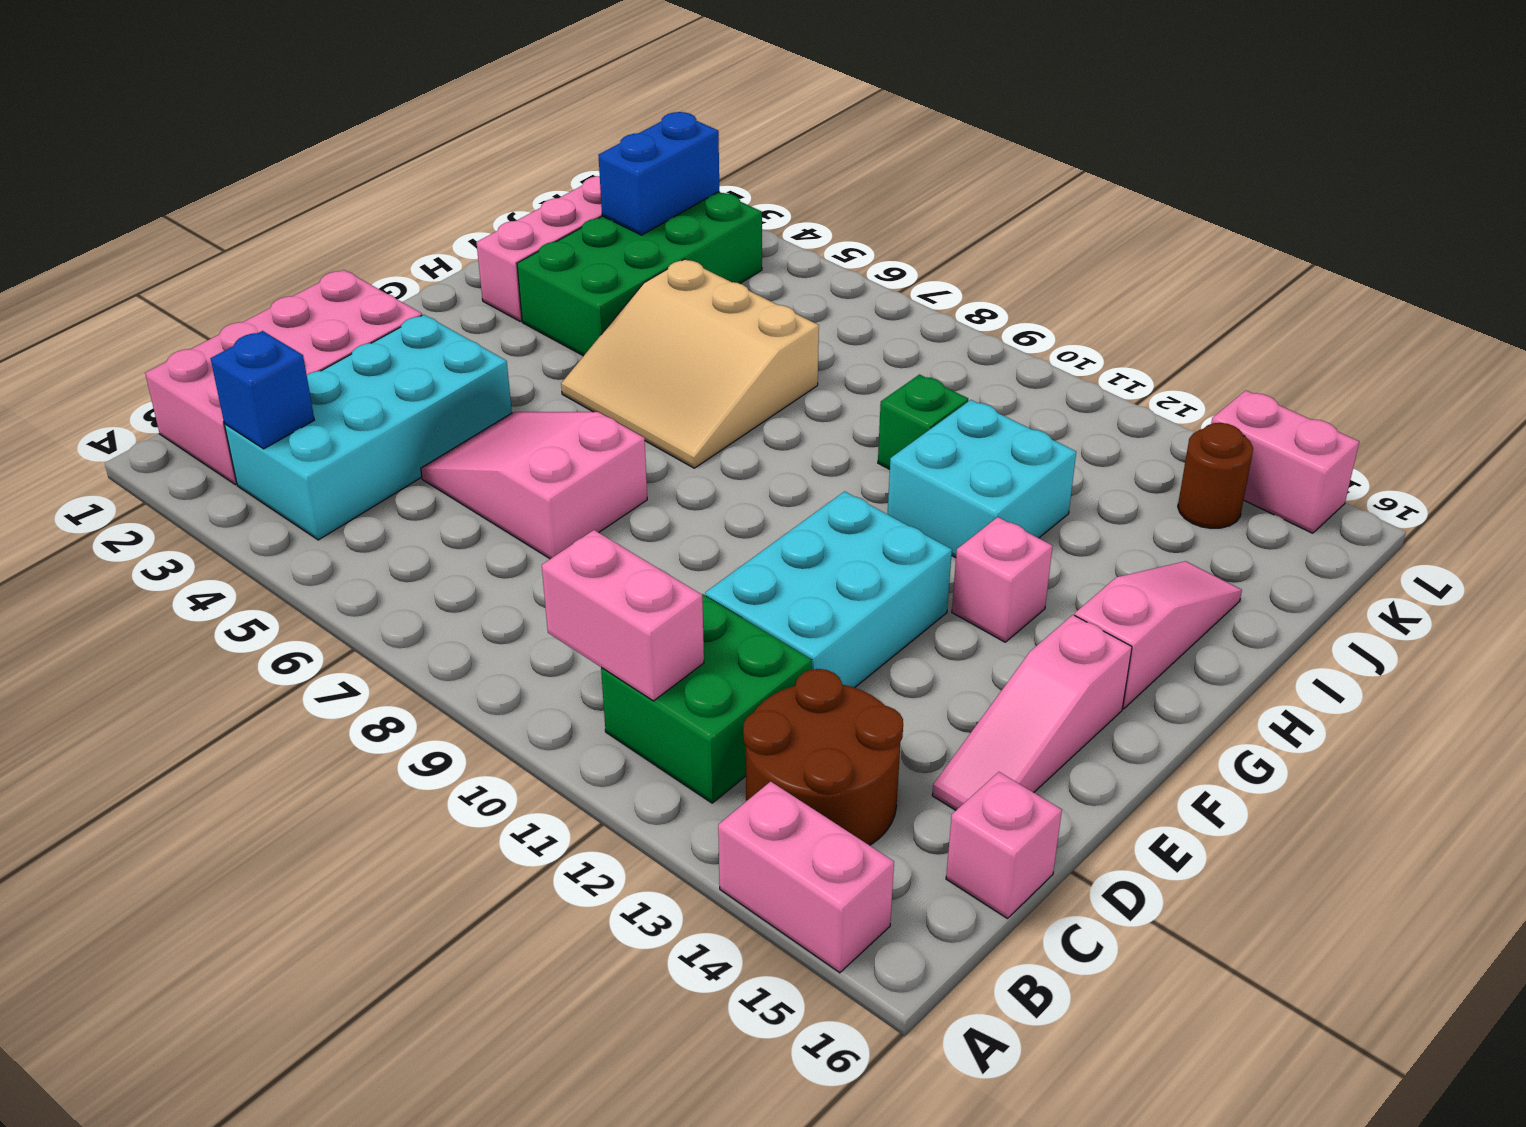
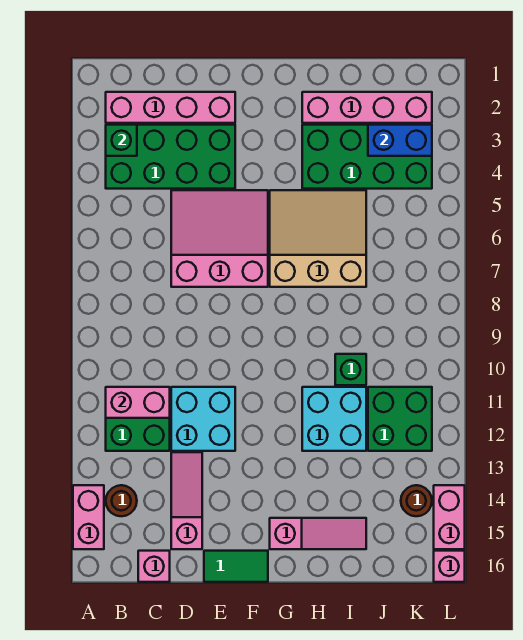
pink 2x4 brick [145,270,422,485] -> pink 1x4 brick [106,92,235,123]
cyan 2x4 brick [224,315,512,540] -> green 2x4 brick [106,125,235,189]
blue 1x1 brick [211,331,314,449] -> green 1x1 brick [106,125,137,156]
pink 1x2 brick [542,530,704,701] -> pink 1x2 brick turned to [106,387,170,418]
brown 2x2 round brick [743,669,903,845] -> brown 1x1 round brick [106,485,137,516]
pink 2x3 slope [421,412,647,559] -> pink 3x3 slope [171,190,268,287]
cyan 2x3 brick [705,491,952,688] -> cyan 2x2 brick [171,387,235,451]
pink 1x3 slope [932,615,1132,810] -> pink 1x3 slope turned to [171,452,202,549]
none -> green 1x2 tile [204,551,268,582]
tan 3x3 slope [561,259,819,468] -> tan 3x3 slope turned to [270,190,366,287]
pink 1x1 brick [952,517,1052,642] -> pink 1x1 brick moved to [434,551,465,582]
none -> green 2x2 brick [368,387,432,451]

